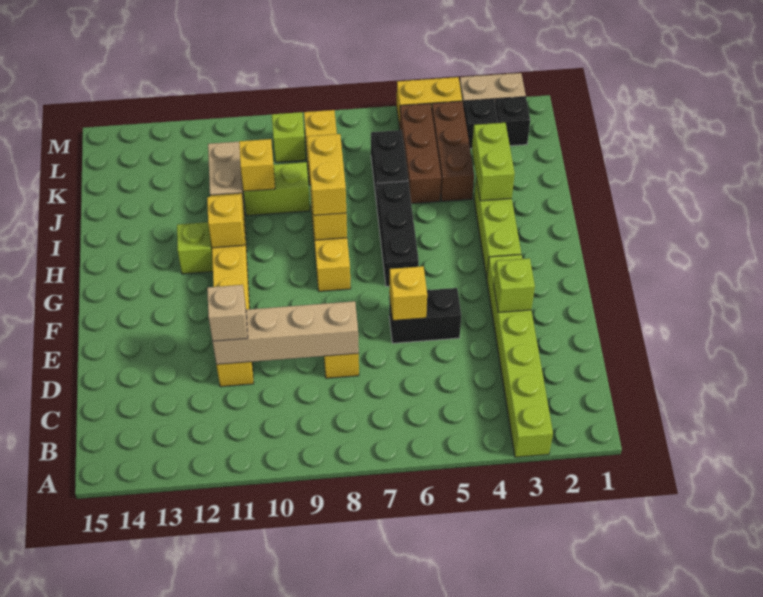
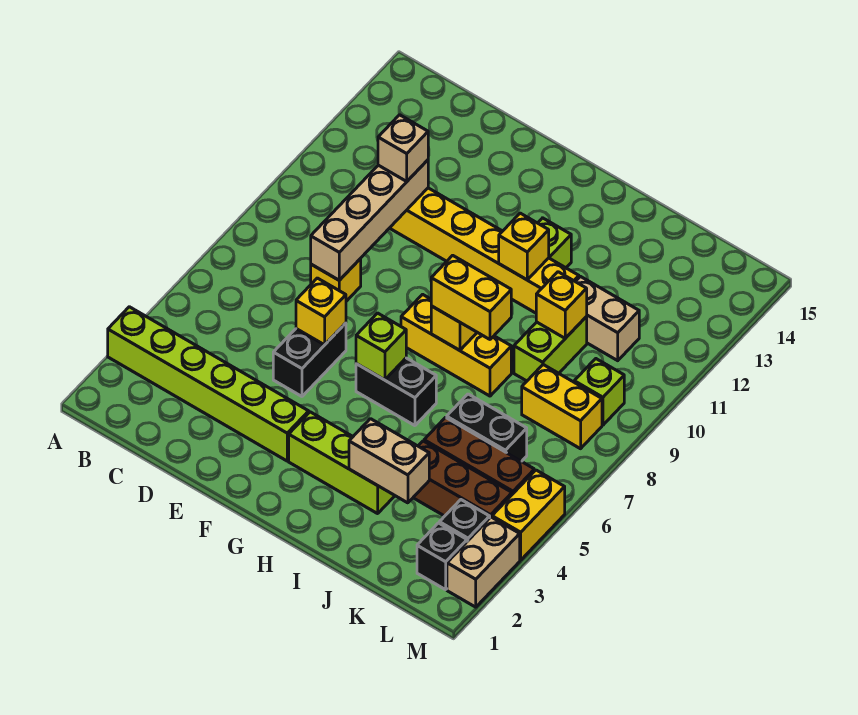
lime 1x1 brick [494,258,535,312] -> lime 1x1 brick moved to [356,313,406,380]
black 1x3 brick [377,181,419,286] -> black 1x2 brick [356,358,436,426]
lime 1x2 brick [472,123,515,201] -> tan 1x2 brick [349,419,429,503]

